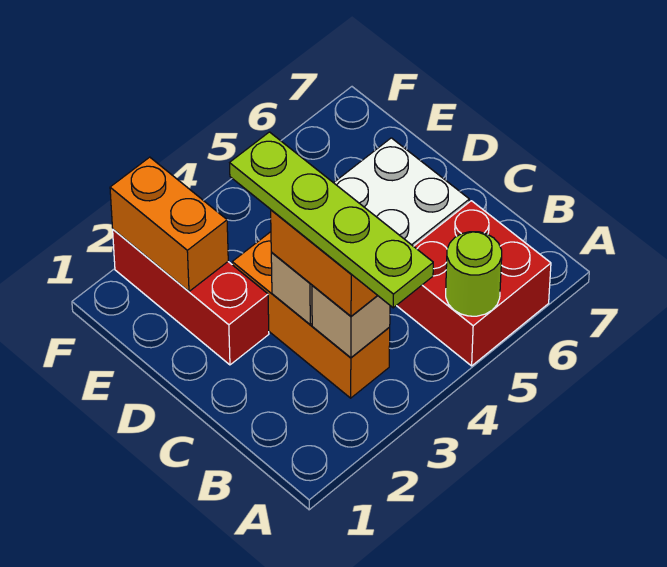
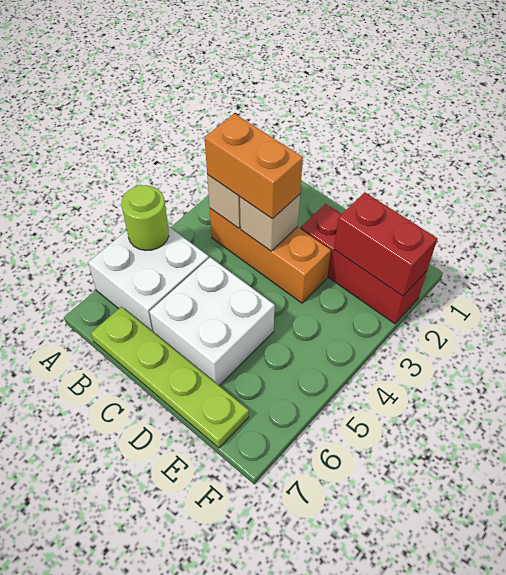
lime 1x4 plate [230,132,433,308] -> lime 1x4 plate moved to [91,307,249,448]
red 2x2 brick [397,201,551,366] -> white 2x2 brick [88,227,209,333]
orange 1x2 brick [110,157,228,291] -> red 1x2 brick [334,192,437,296]

